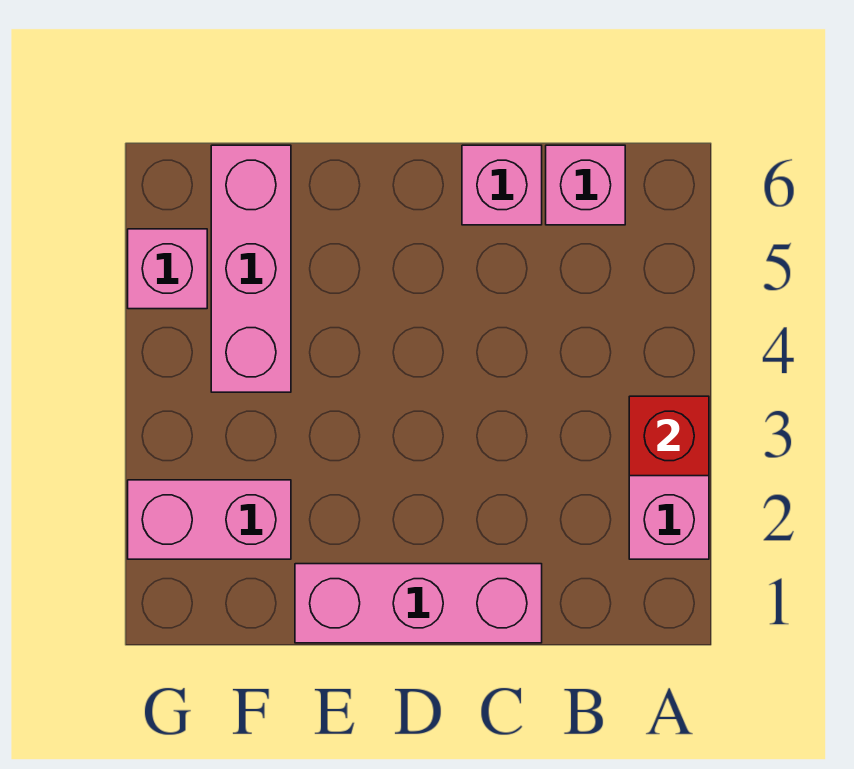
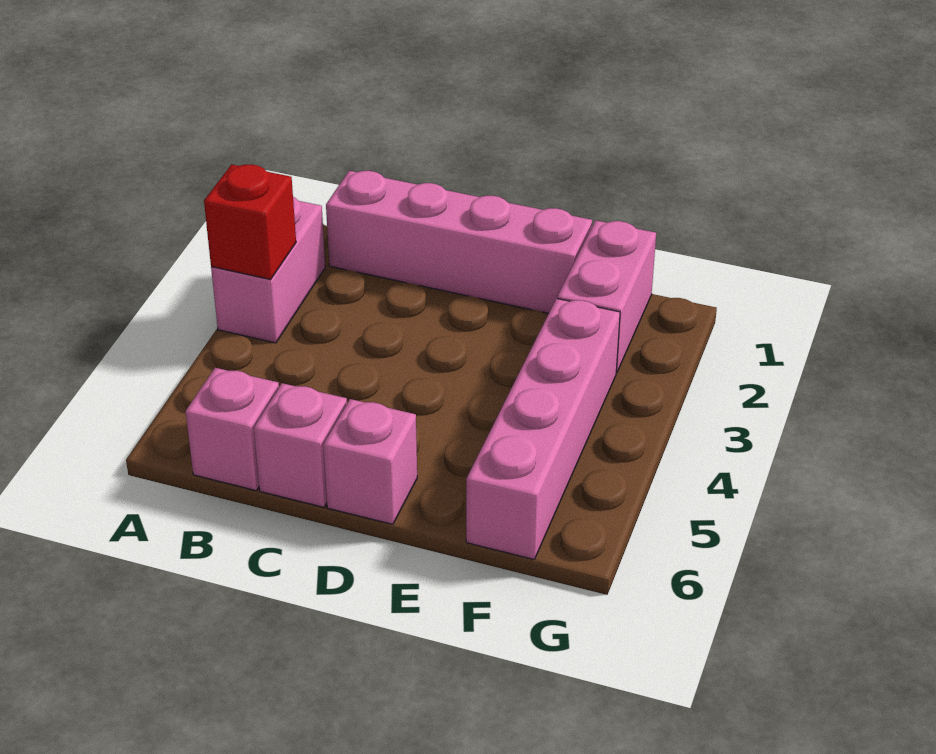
pink 1x3 brick [295,564,542,643] -> pink 1x4 brick [326,171,592,313]
pink 1x2 brick [128,480,291,559] -> pink 1x2 brick turned to [557,220,656,373]
pink 1x3 brick [211,145,291,392] -> pink 1x4 brick [466,298,620,559]
pink 1x1 brick [128,229,207,309] -> pink 1x1 brick moved to [323,399,417,524]

